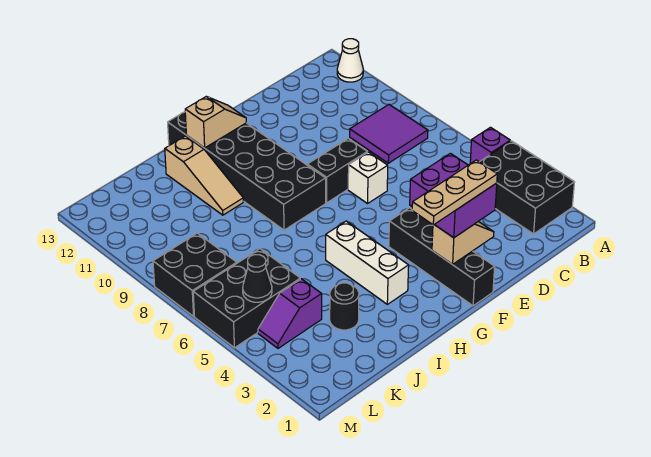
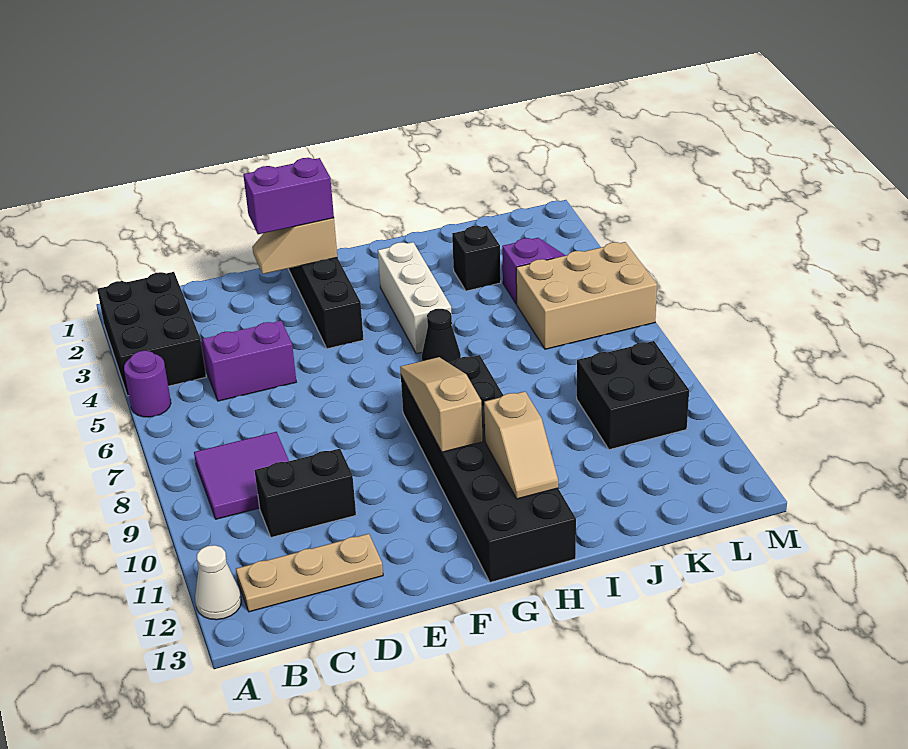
purple 1x1 brick [470,127,510,164] -> purple 1x1 round brick [124,351,171,417]
tan 1x3 plate [412,160,497,225] -> tan 1x3 plate moved to [236,534,383,612]
white 1x1 brick [348,152,388,203] -> none
black 1x2 brick [307,139,367,203] -> black 1x2 brick moved to [255,449,356,537]
tan 1x2 slope [185,96,246,148] -> tan 1x2 slope turned to [484,391,558,499]
tan 1x3 slope [165,136,243,215] -> tan 1x3 slope moved to [400,357,483,452]
black 1x1 round brick [330,283,359,330] -> black 1x1 brick [452,226,501,291]
black 2x3 brick [193,249,300,348] -> tan 2x3 brick [516,242,657,349]
black 1x1 cone [243,255,272,302] -> black 1x1 cone moved to [422,309,461,363]
black 2x2 brick [153,233,237,316] -> black 2x2 brick moved to [577,341,689,450]

